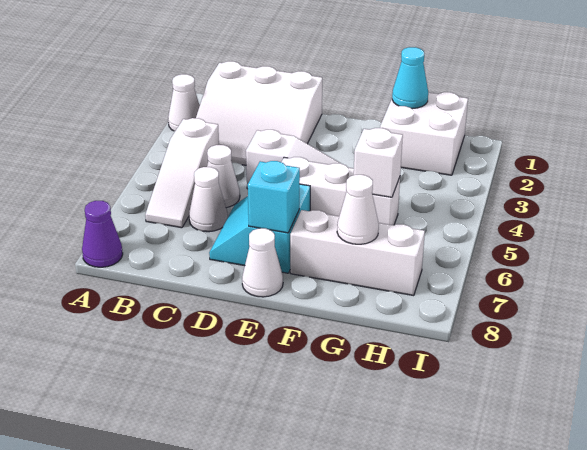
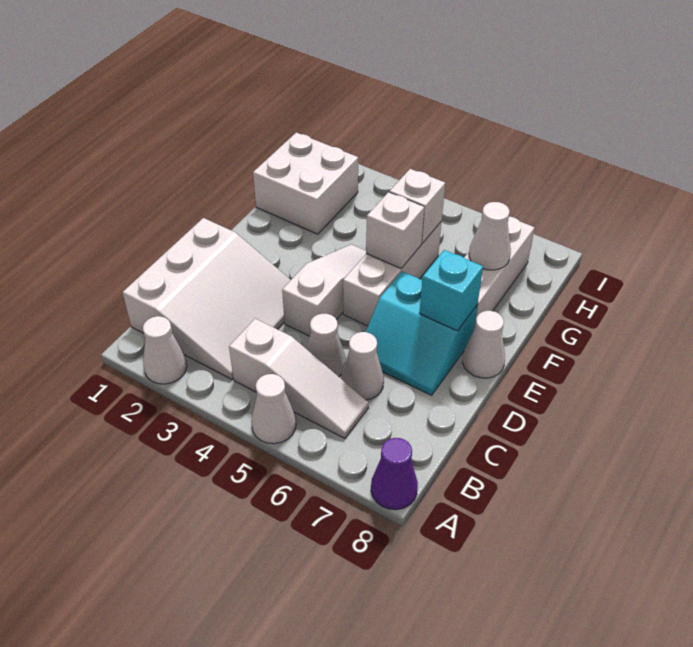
none -> white 1x1 cone [251,374,296,444]
none -> white 1x1 brick [366,192,424,269]
cyan 1x1 cone [392,47,428,109] -> none

